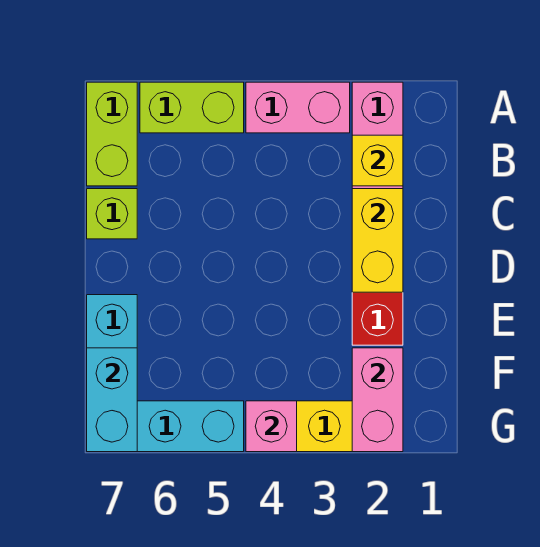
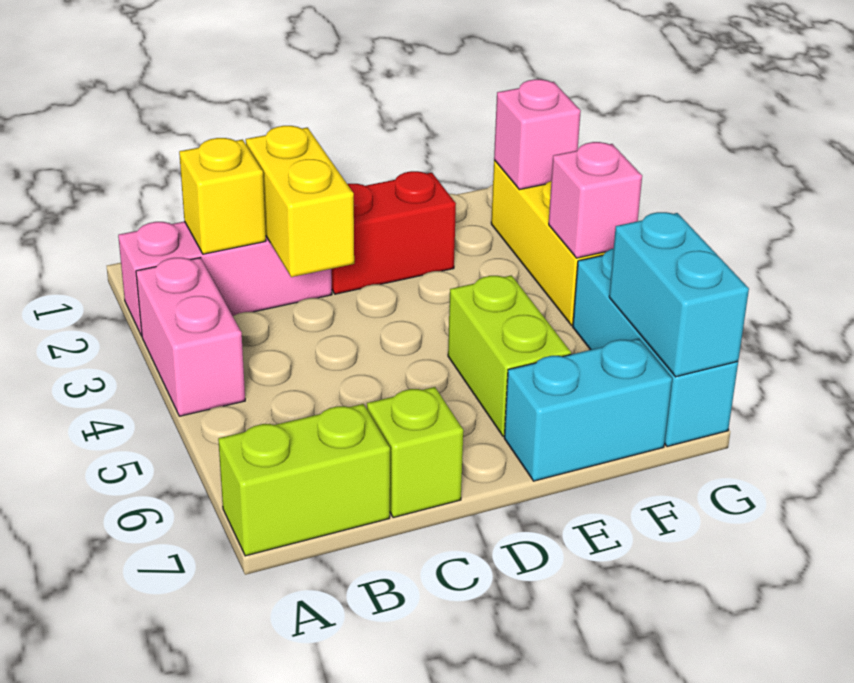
lime 1x2 brick [140,82,244,133] -> lime 1x2 brick moved to [448,275,571,436]
yellow 1x2 brick [352,189,403,292] -> yellow 1x2 brick turned to [246,126,354,277]
pink 1x2 brick [352,348,403,452] -> pink 1x1 brick [494,79,581,190]
cyan 1x2 brick [87,348,137,452] -> cyan 1x2 brick turned to [609,212,749,377]

